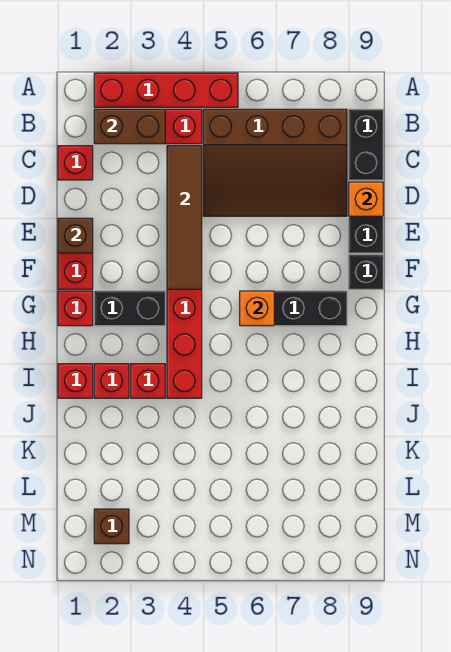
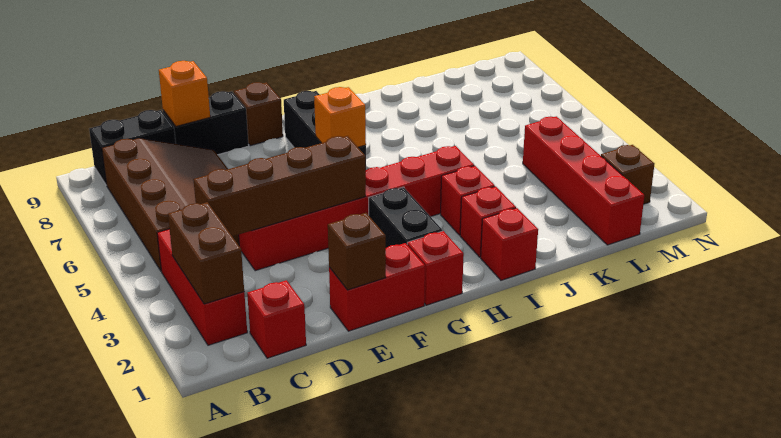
red 1x4 brick [94,73,238,107] -> red 1x4 brick moved to [523,116,644,245]
brown 1x4 tile [167,146,202,289] -> brown 1x4 brick [193,136,366,236]
black 1x1 brick [349,255,383,289] -> brown 1x1 brick [234,82,283,146]

